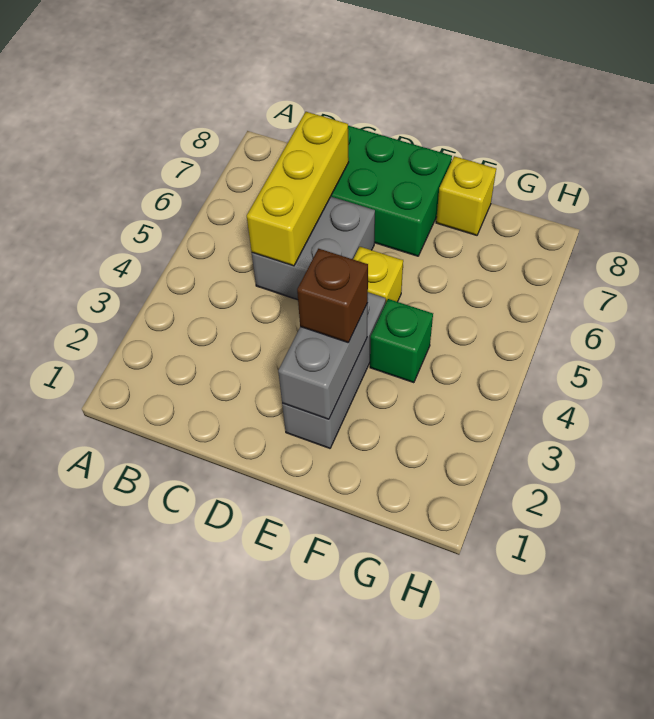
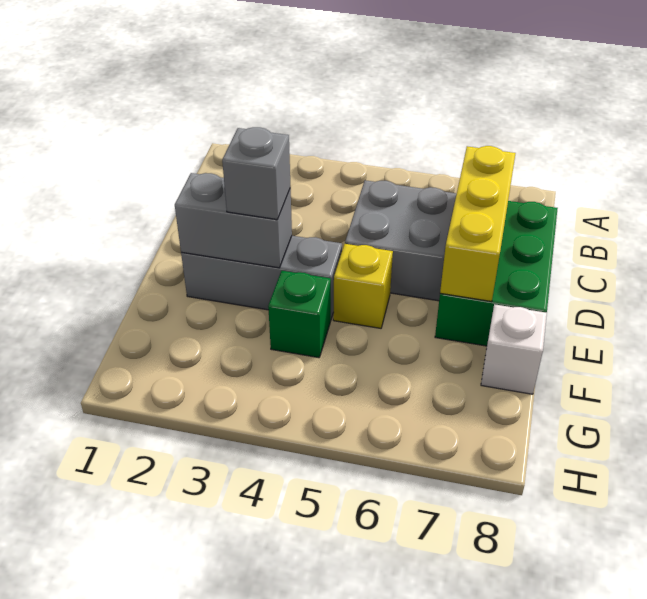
yellow 1x3 brick [247,112,349,266] -> yellow 1x3 brick turned to [440,146,516,302]
brown 1x1 brick [297,249,368,342] -> grey 1x1 brick [222,127,290,220]
yellow 1x1 brick [436,156,496,235] -> white 1x1 brick [481,304,547,394]

